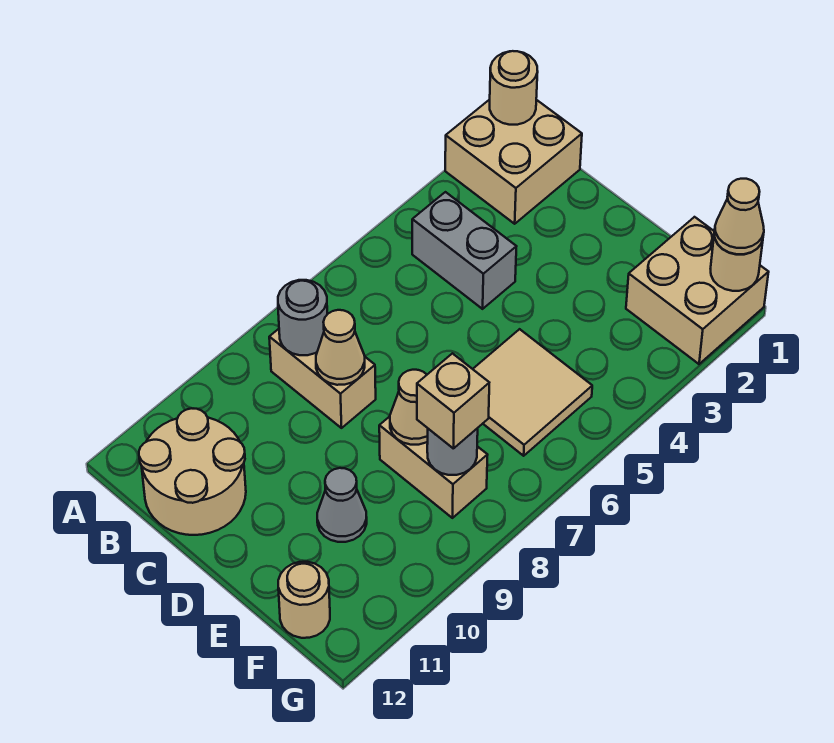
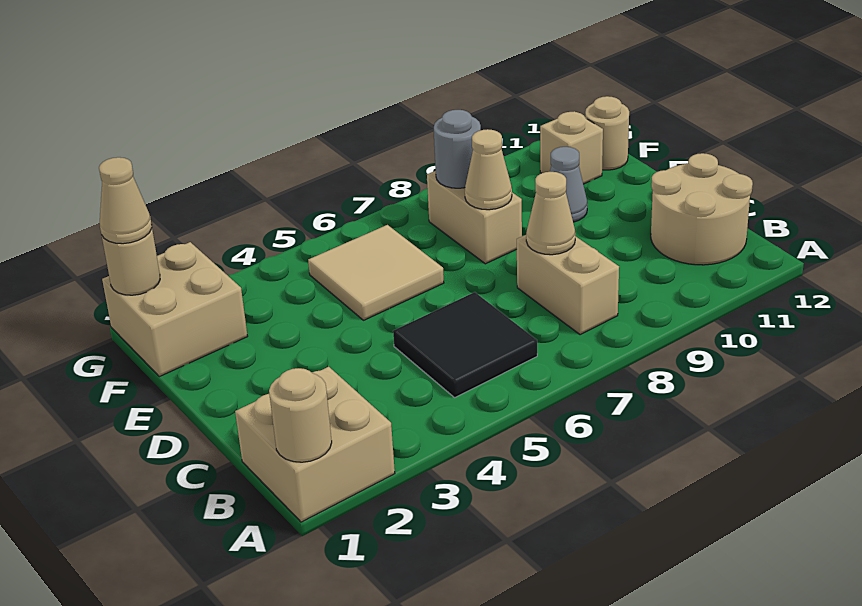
grey 1x2 brick [412,192,517,309] -> none
none -> black 2x2 tile [393,292,537,397]
grey 1x1 round brick [278,280,327,355] -> none
tan 1x1 brick [417,353,489,448] -> tan 1x1 brick moved to [540,111,603,184]

